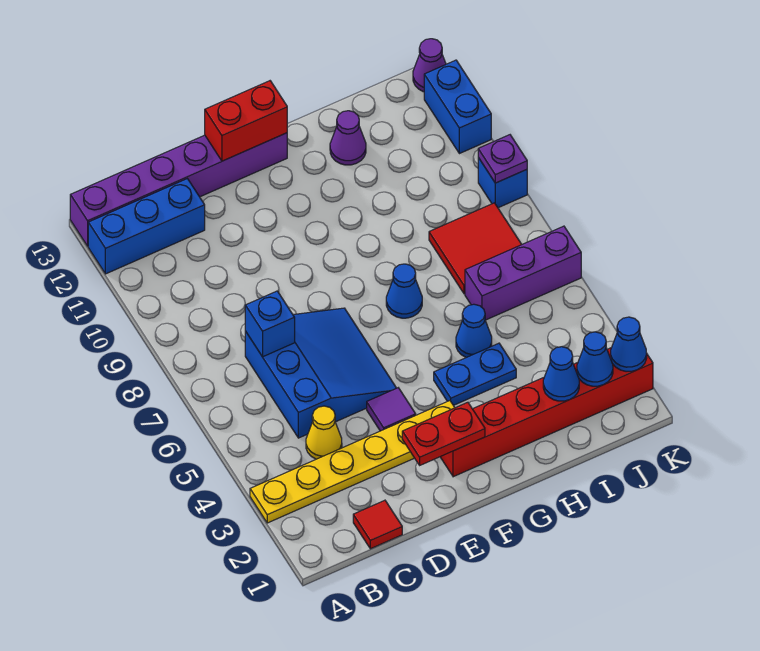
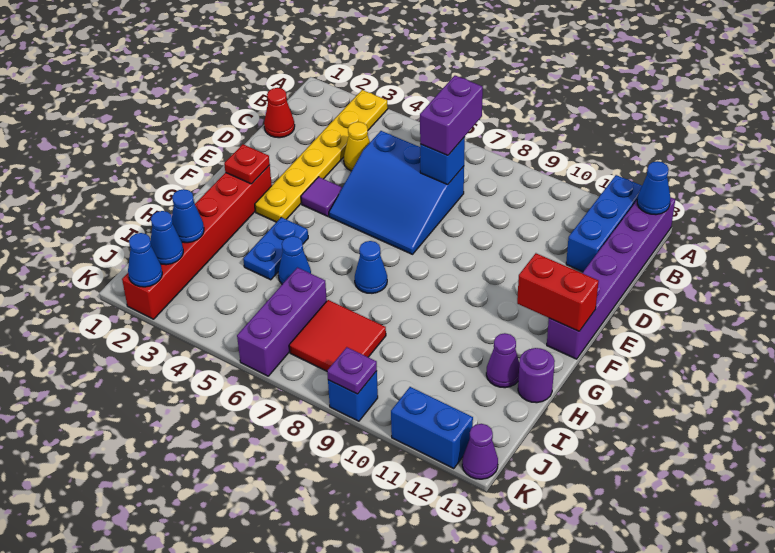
none -> blue 1x1 cone [637,161,670,215]
none -> purple 1x2 brick [420,76,483,155]
red 1x1 tile [353,500,402,549] -> red 1x1 cone [264,88,295,138]
red 1x2 plate [402,402,485,465] -> red 1x1 plate [224,144,270,184]
red 1x2 brick [205,81,287,161] -> red 1x2 brick turned to [517,253,599,331]
none -> purple 1x1 round brick [518,348,555,403]

